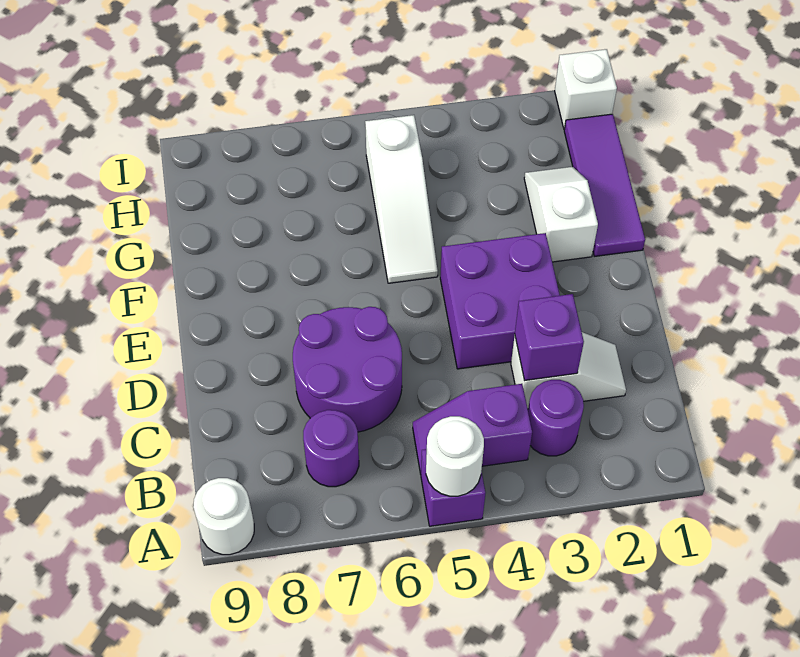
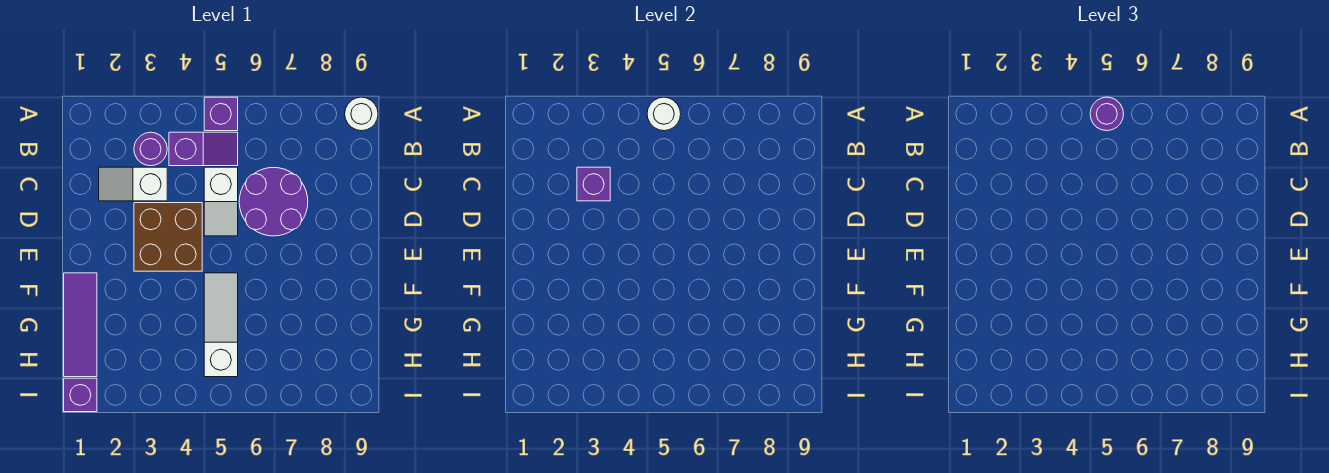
purple 1x1 round brick [303,410,359,487] -> purple 1x1 round brick moved to [1090,97,1124,131]
purple 2x2 brick [440,233,560,369] -> brown 2x2 brick [134,203,202,271]
white 1x2 slope [524,167,598,262] -> white 1x2 slope moved to [204,167,238,236]
white 1x1 brick [555,49,617,129] -> purple 1x1 brick [64,378,97,412]

